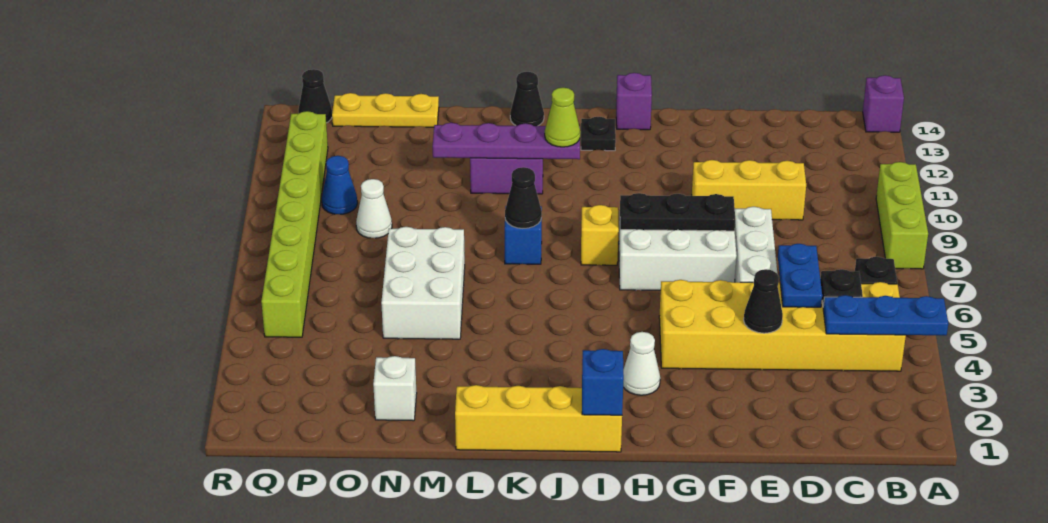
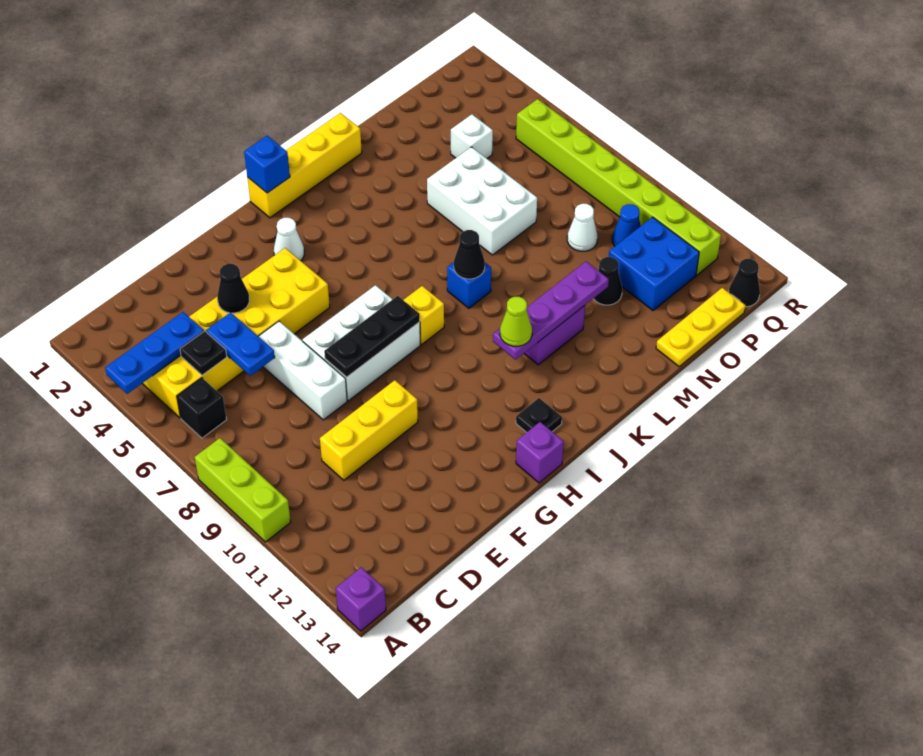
black 1x1 cone [510,72,544,126] -> black 1x1 cone moved to [593,257,622,305]
white 1x1 brick [373,356,417,421] -> white 1x1 brick moved to [451,114,493,158]
none -> blue 2x2 brick [609,217,699,310]

